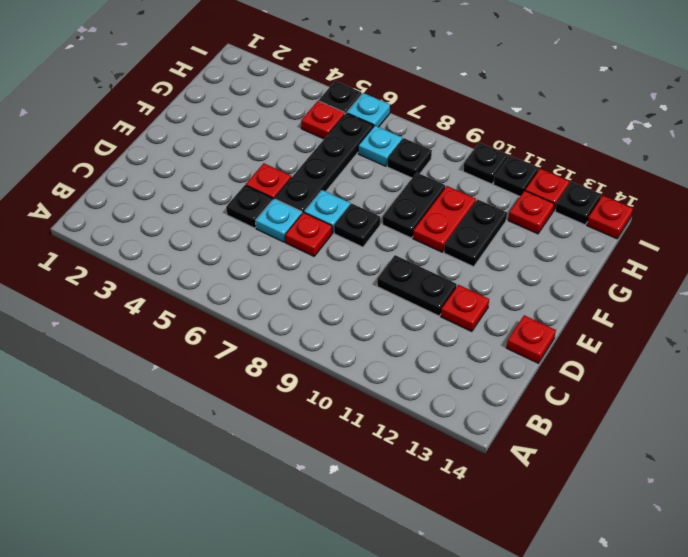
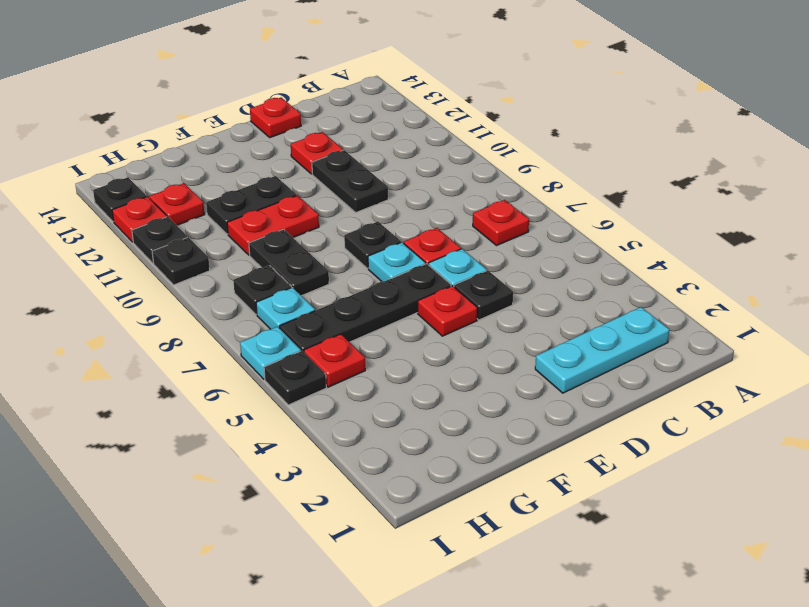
none -> cyan 1x3 plate [535,307,669,393]
black 1x2 plate [382,173,445,238] -> black 1x2 plate turned to [249,229,329,296]
red 1x1 plate [587,196,633,239] -> red 1x1 plate moved to [473,200,529,245]

